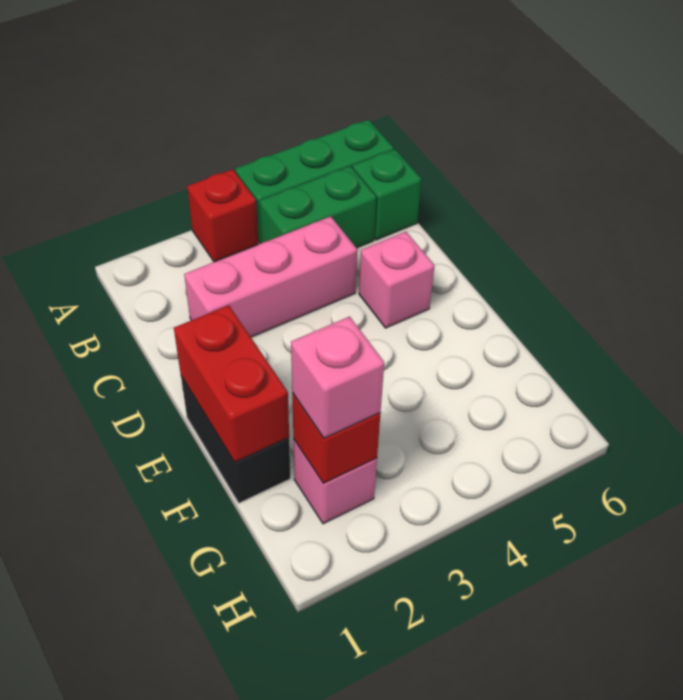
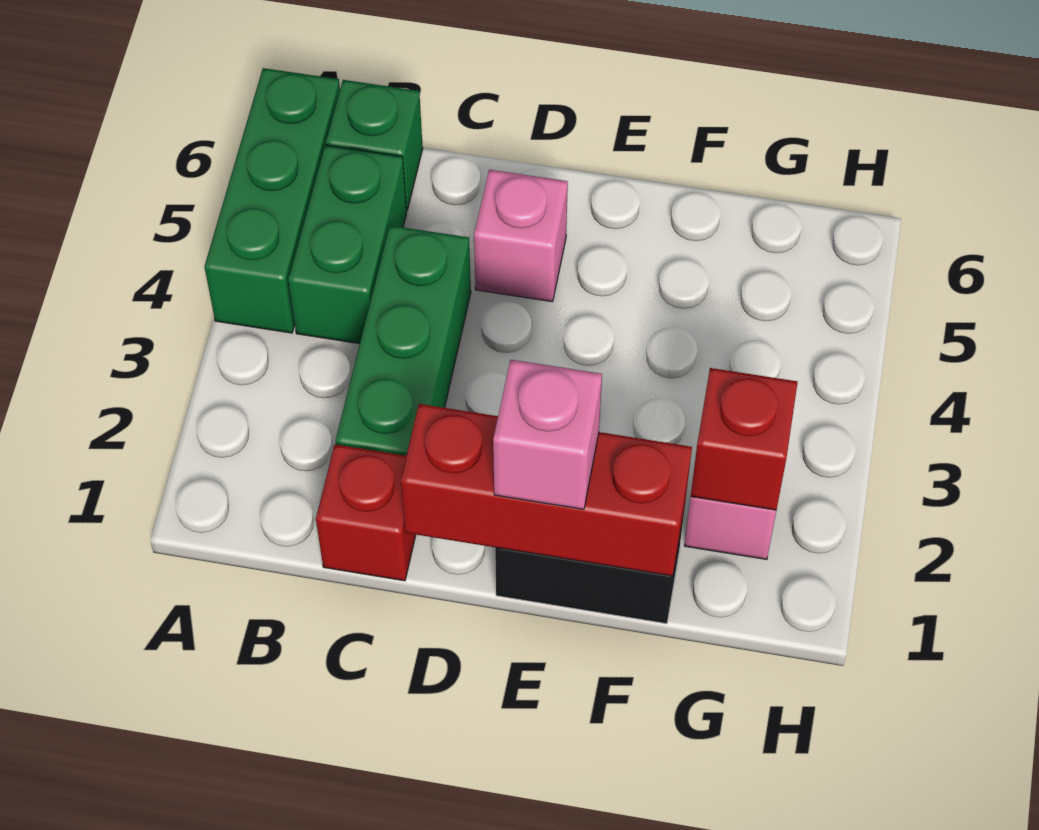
red 1x1 brick [187,169,258,262] -> red 1x1 brick moved to [316,445,416,581]
pink 1x3 brick [184,216,357,337] -> green 1x3 brick [336,226,471,456]
red 1x2 brick [174,305,289,462] -> red 1x3 brick [401,404,692,576]
pink 1x1 brick [291,317,384,438] -> pink 1x1 brick moved to [493,360,602,509]

